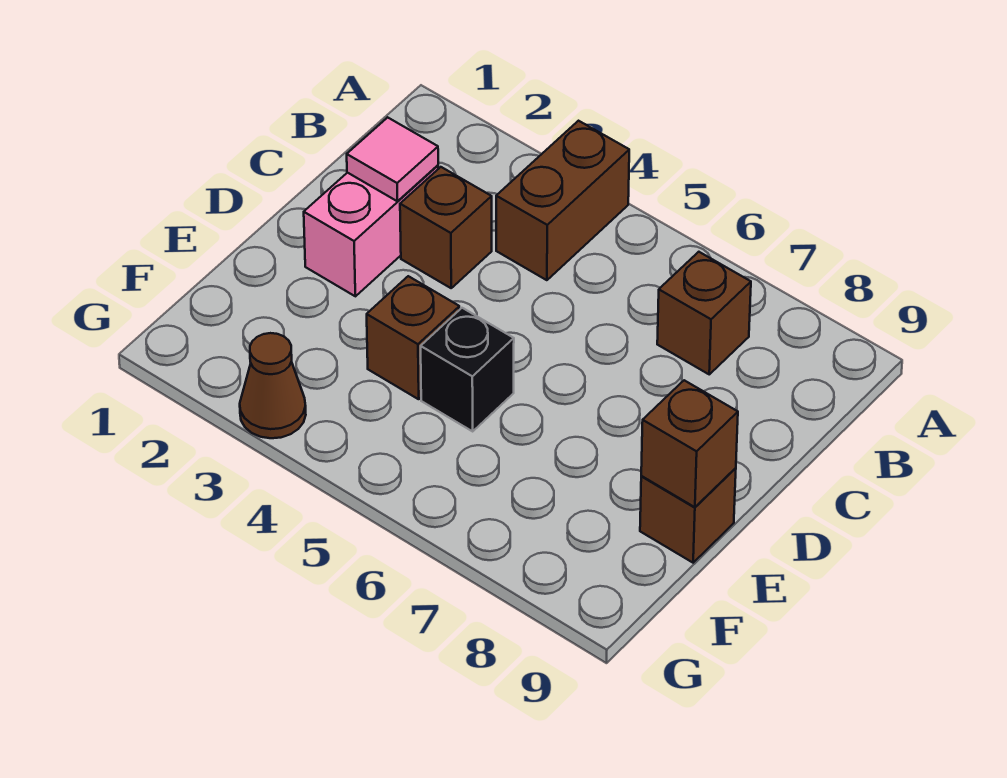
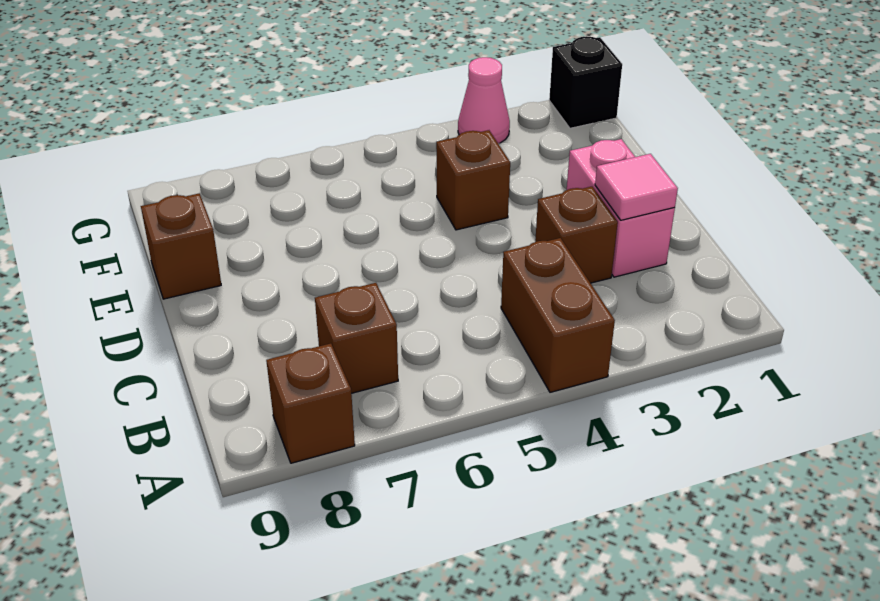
black 1x1 brick [421,308,514,431] -> black 1x1 brick moved to [549,36,622,128]
brown 1x1 brick [641,380,738,507] -> brown 1x1 brick moved to [266,344,355,463]
brown 1x1 cone [240,333,306,438] -> pink 1x1 cone [458,57,510,143]

